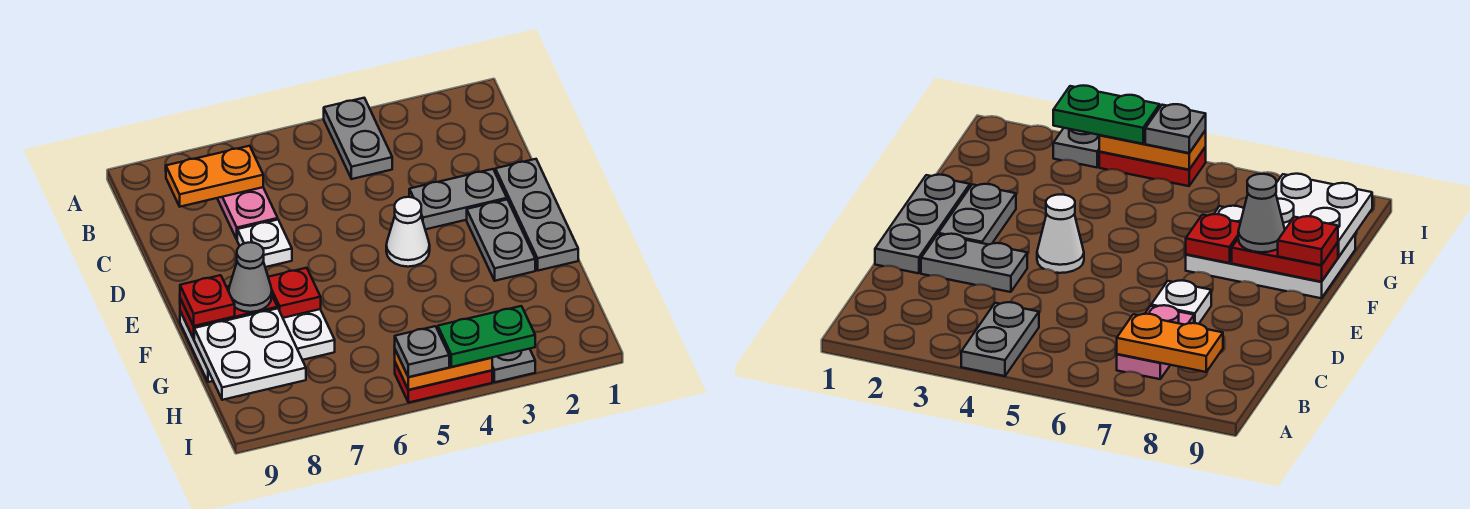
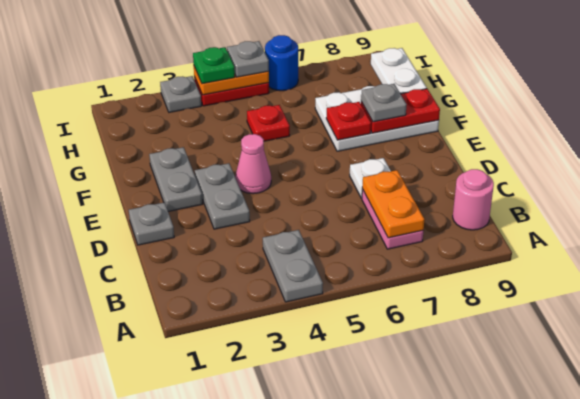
orange 1x2 plate [166,146,263,207] -> orange 1x2 plate turned to [362,170,425,238]
none -> pink 1x1 round brick [453,169,494,230]
grey 1x3 plate [495,159,578,271] -> grey 1x1 plate [129,202,174,245]
grey 1x2 plate [409,169,507,229] -> grey 1x2 plate turned to [195,163,250,229]
white 1x1 cone [386,197,430,267] -> pink 1x1 cone [235,134,271,194]
grey 1x1 cone [229,242,272,312] -> grey 1x1 plate [361,84,407,122]
red 1x1 plate [180,275,235,326] -> red 1x1 plate moved to [247,105,290,141]
white 2x2 plate [194,308,306,400] -> white 1x2 plate [371,48,427,94]
green 1x2 plate [438,306,535,367] -> green 1x1 plate [193,47,235,84]
none -> blue 1x1 round brick [265,35,298,91]

